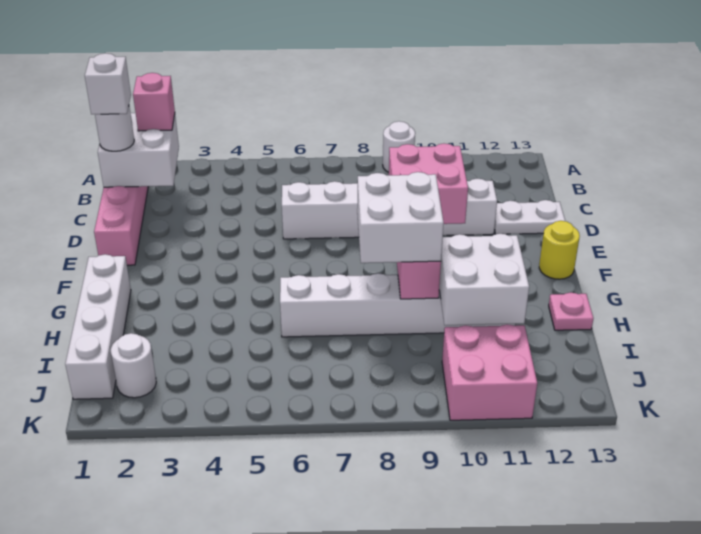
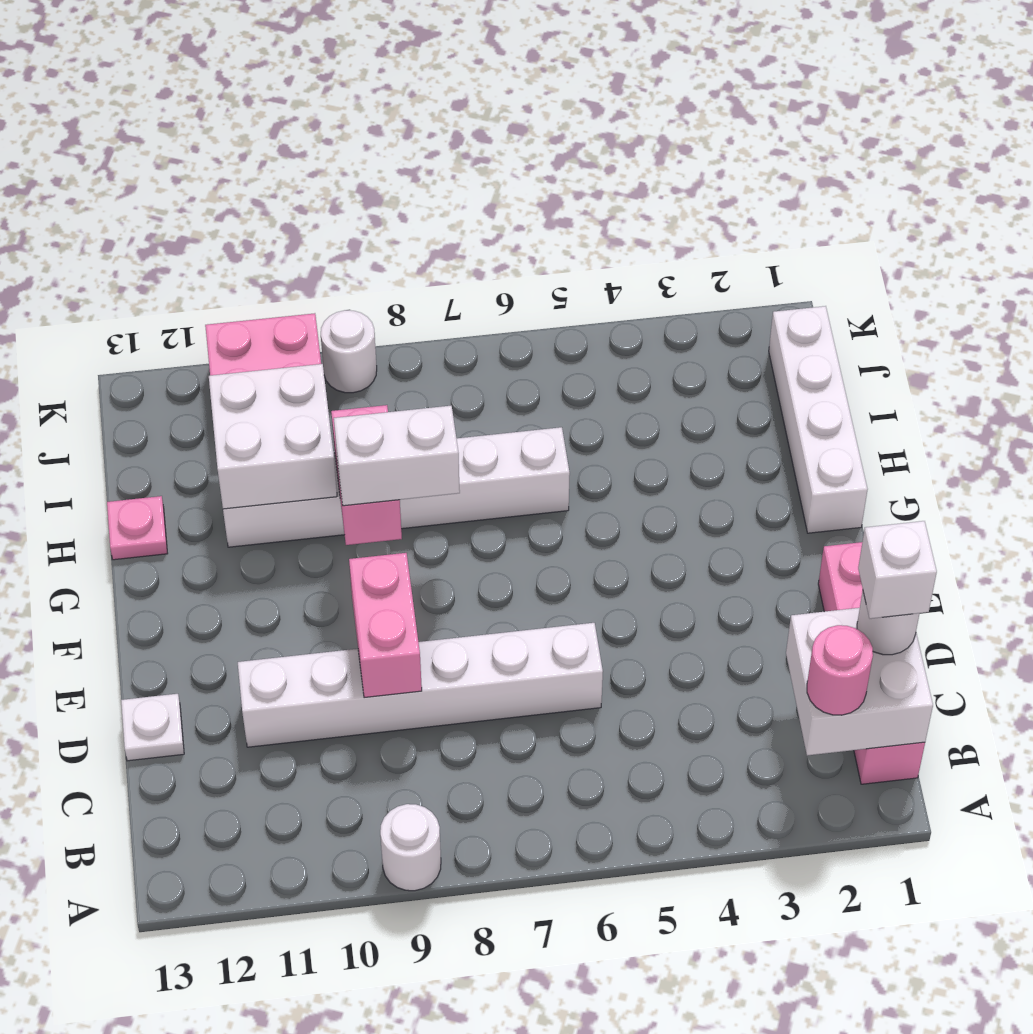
pink 1x1 brick [133,73,175,131] -> pink 1x1 round brick [807,625,873,715]
pink 2x2 brick [389,144,468,224] -> pink 1x2 brick [349,553,422,698]
white 1x2 plate [494,200,565,234] -> white 1x1 plate [121,694,184,761]
yellow 1x1 round brick [539,221,580,279] -> none
white 2x2 brick [357,172,444,263] -> white 1x2 brick [334,406,460,506]
white 1x1 round brick [111,333,156,398] -> white 1x1 round brick moved to [321,310,377,393]

